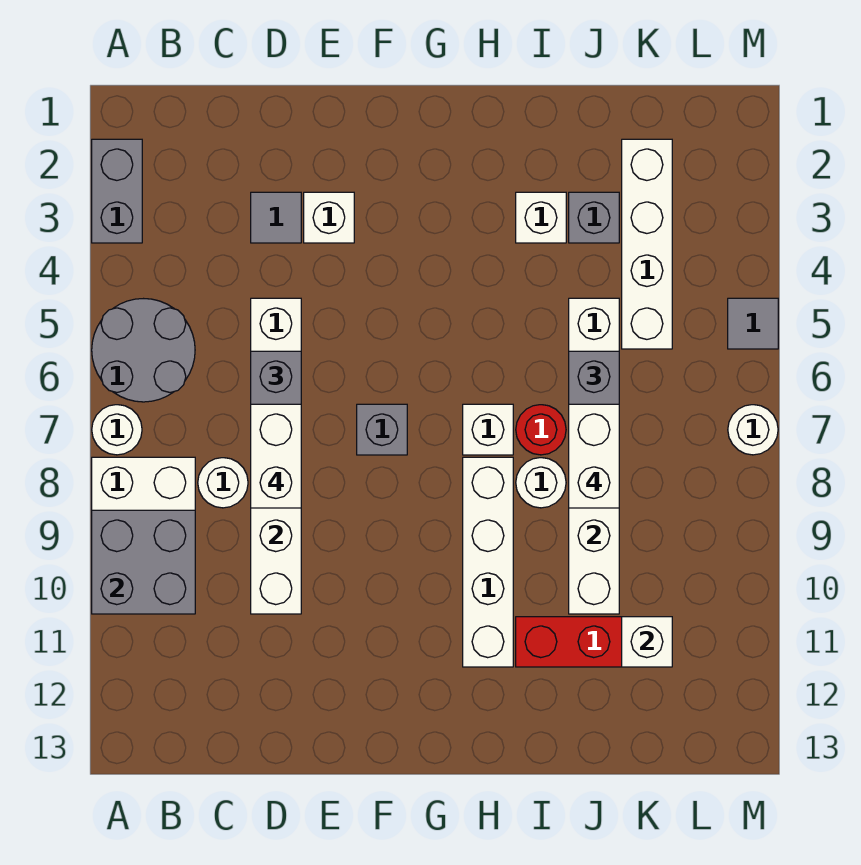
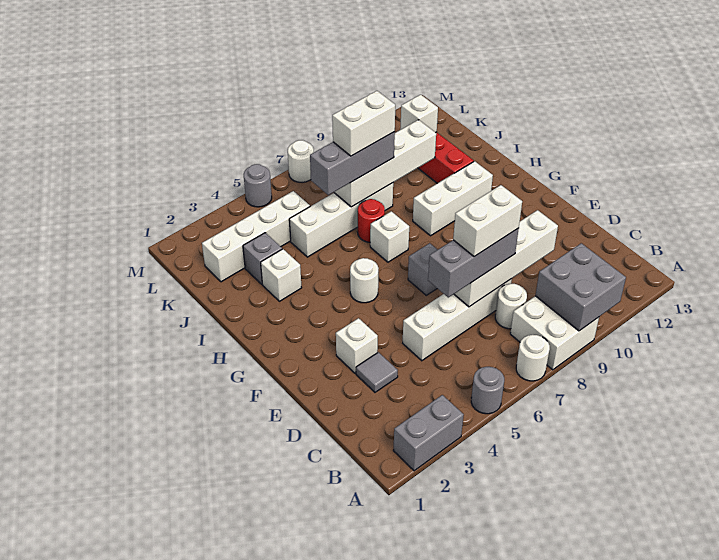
grey 2x2 round brick [92,299,195,402] -> grey 1x1 round brick [471,367,504,414]
white 1x4 brick [463,457,513,667] -> white 1x3 brick [413,161,493,236]
white 1x1 round brick [516,458,566,508] -> white 1x1 round brick moved to [350,258,378,303]
grey 1x1 tile [728,298,778,349] -> grey 1x1 round brick [244,164,272,207]

